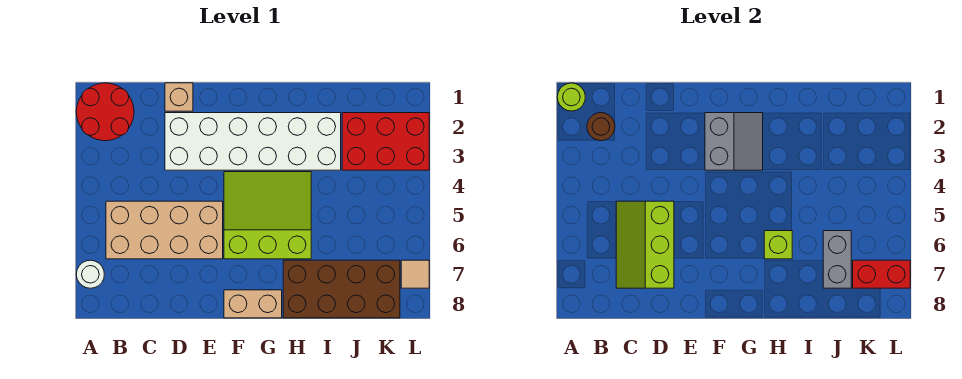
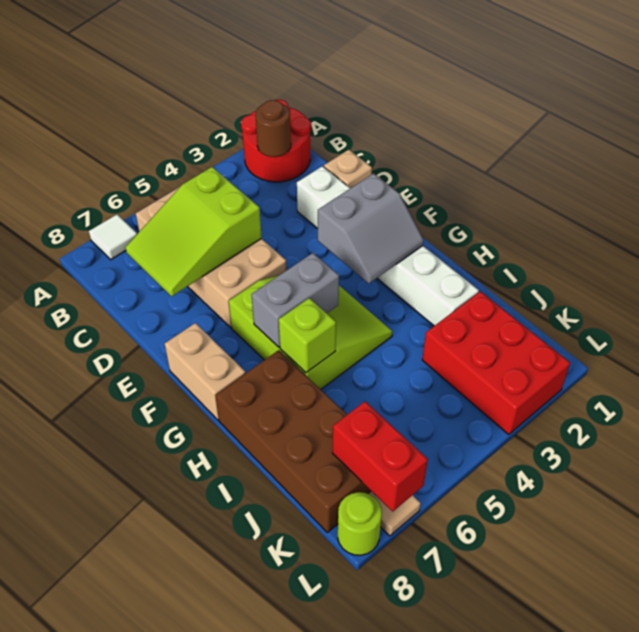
lime 1x1 round brick [557,83,585,111] -> lime 1x1 round brick moved to [338,492,382,555]
white 1x1 round brick [76,260,104,288] -> white 1x1 tile [89,215,137,260]
lime 2x3 slope [616,201,674,288] -> lime 2x3 slope turned to [125,167,262,296]
white 2x6 brick [165,113,341,170] -> white 1x6 brick [297,166,479,326]
grey 1x2 brick [823,231,851,288] -> grey 1x2 brick moved to [251,253,339,347]

